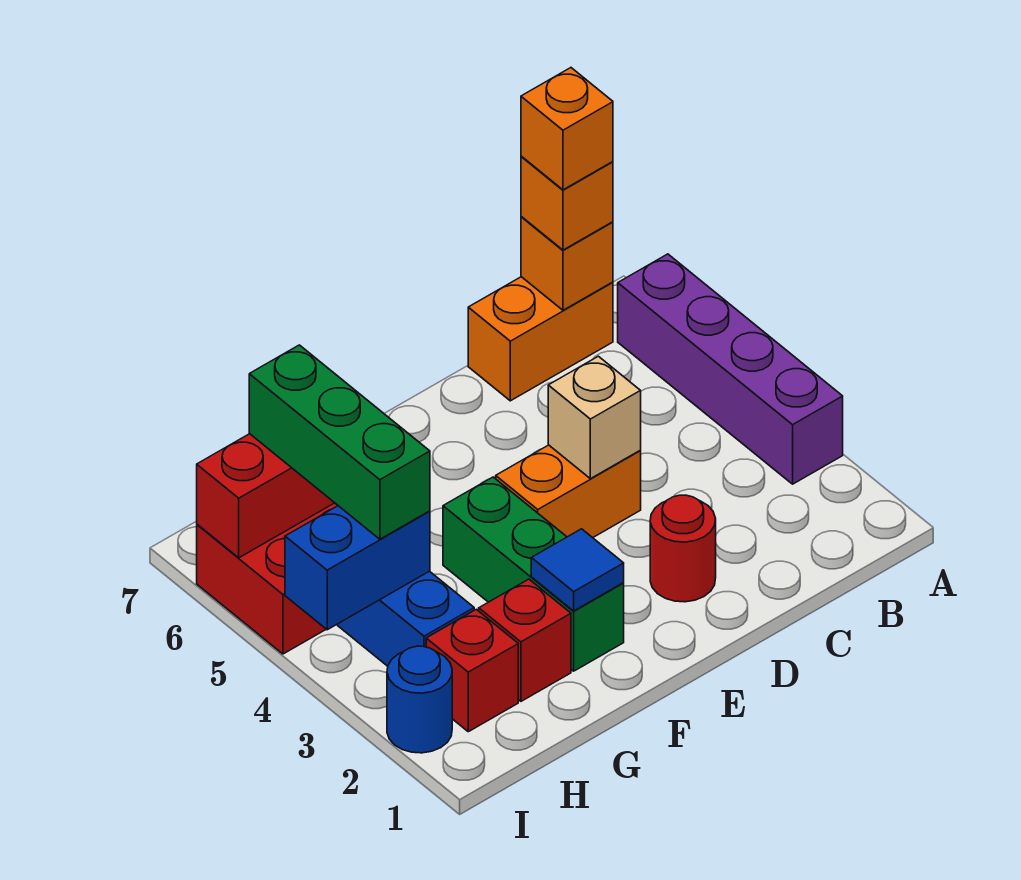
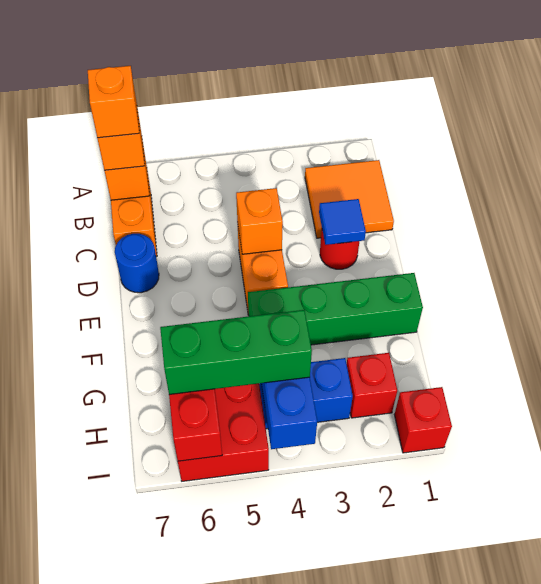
purple 1x4 brick [618,254,843,484] -> none
none -> orange 2x2 tile [305,160,394,238]
tan 1x1 brick [548,356,641,479] -> orange 1x1 brick [236,188,283,254]
green 1x3 brick [443,477,624,671] -> green 1x4 brick [248,273,423,345]
blue 1x1 tile [531,529,624,611] -> blue 1x1 tile moved to [319,199,366,245]
red 1x1 brick [479,579,571,701] -> red 1x1 brick moved to [395,387,452,453]
blue 1x1 round brick [387,646,452,753] -> blue 1x1 round brick moved to [115,234,159,293]

